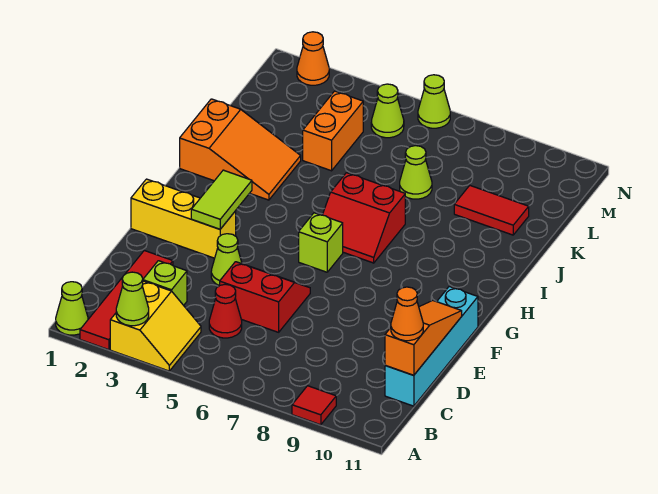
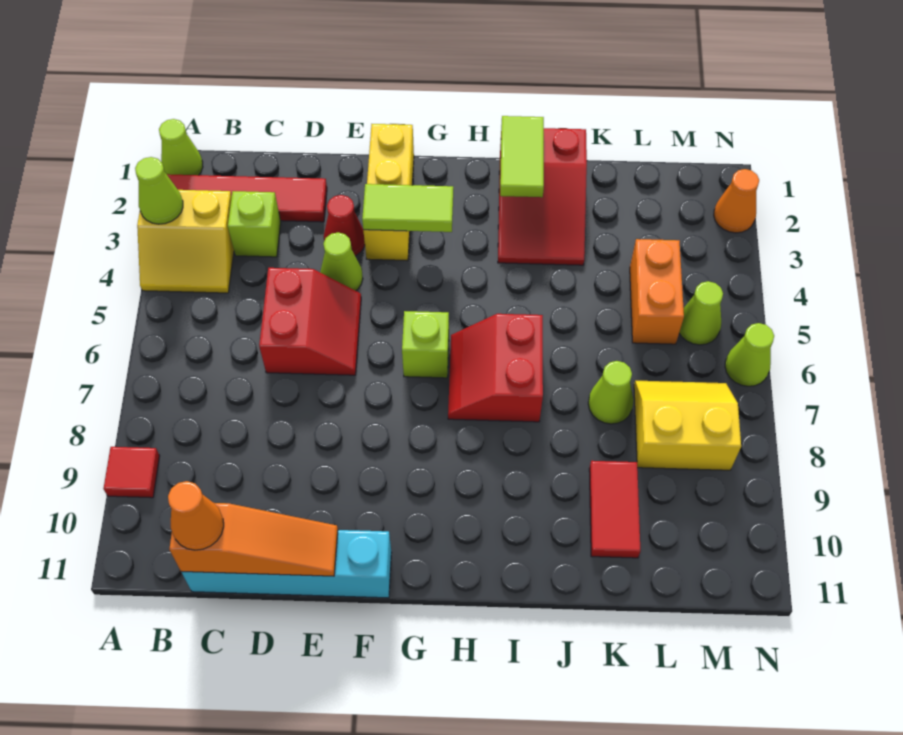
red 1x1 cone [209,284,242,338] -> red 1x1 cone moved to [324,195,365,256]
orange 2x3 slope [180,99,301,200] -> red 2x3 slope [498,128,587,265]
none -> lime 1x2 tile [500,116,544,197]
orange 1x2 brick [303,91,363,171] -> orange 1x2 brick turned to [630,239,684,344]
none -> yellow 2x2 slope [634,381,741,470]

